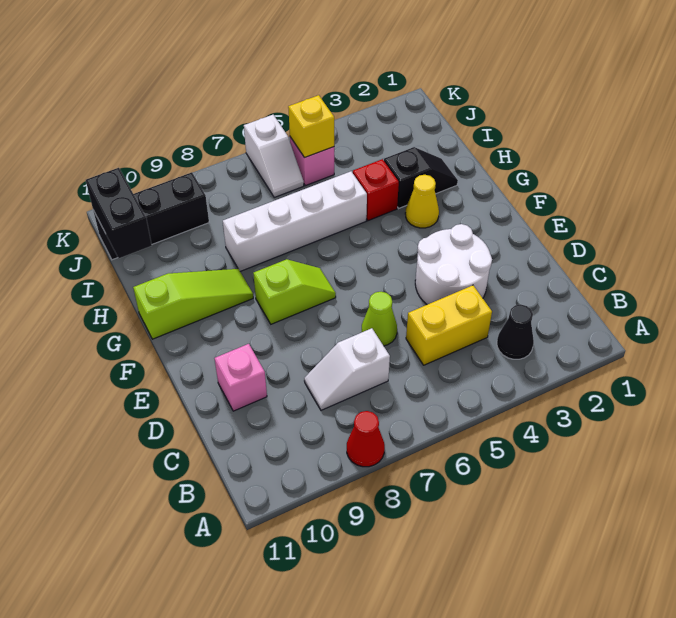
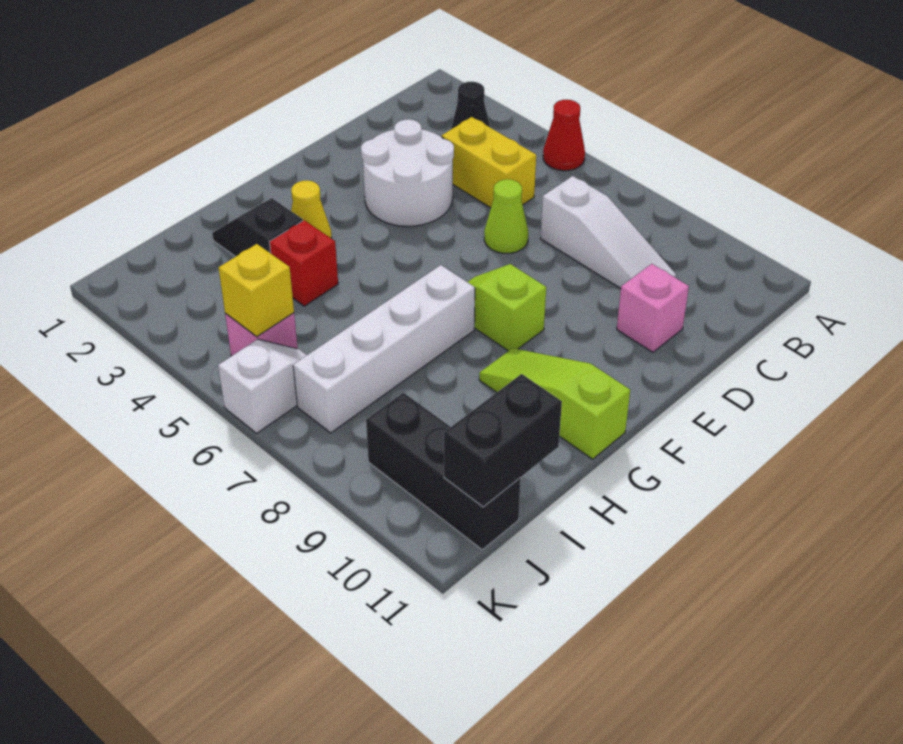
red 1x1 cone [347,411,385,467] -> red 1x1 cone moved to [543,100,585,171]
white 1x2 slope [304,328,390,410] -> white 1x3 slope [540,176,676,288]
white 1x4 brick [223,171,367,271] -> white 1x4 brick turned to [293,265,475,433]

